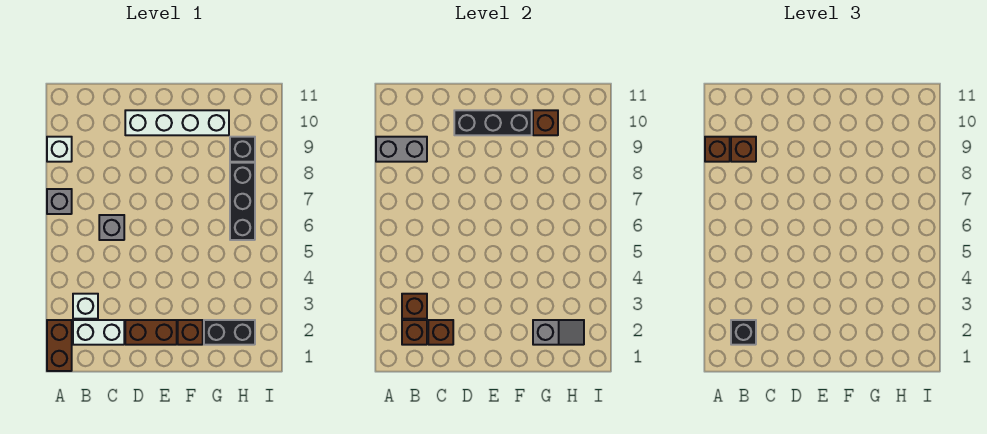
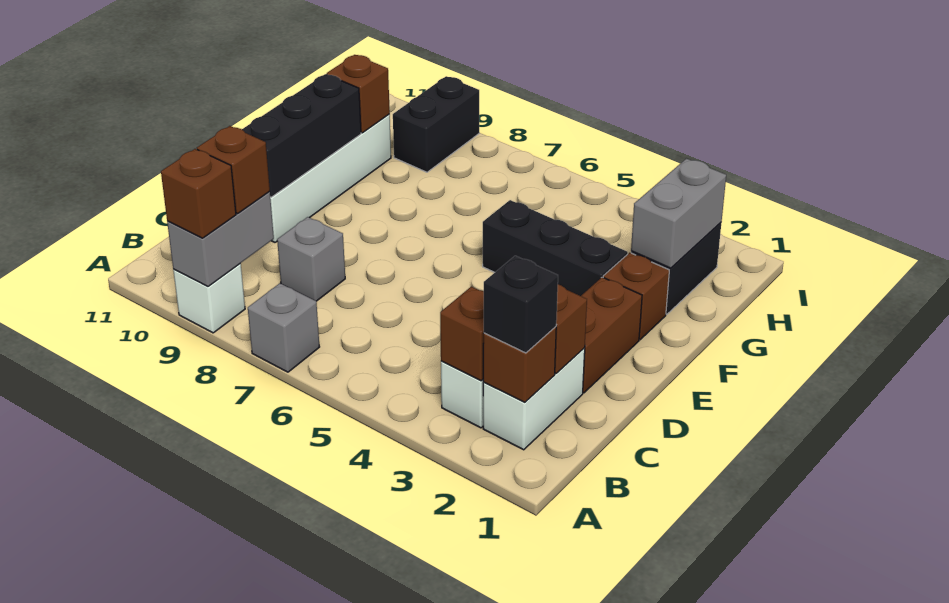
brown 1x2 brick [47,320,72,371] -> none
grey 1x1 brick [99,215,124,240] -> grey 1x1 brick moved to [277,217,345,301]
grey 1x2 slope [533,320,584,345] -> grey 1x2 brick [631,159,726,268]
black 1x3 brick [230,163,255,240] -> black 1x3 brick moved to [483,200,628,296]
black 1x1 brick [230,137,255,162] -> black 1x2 brick [393,76,479,172]

